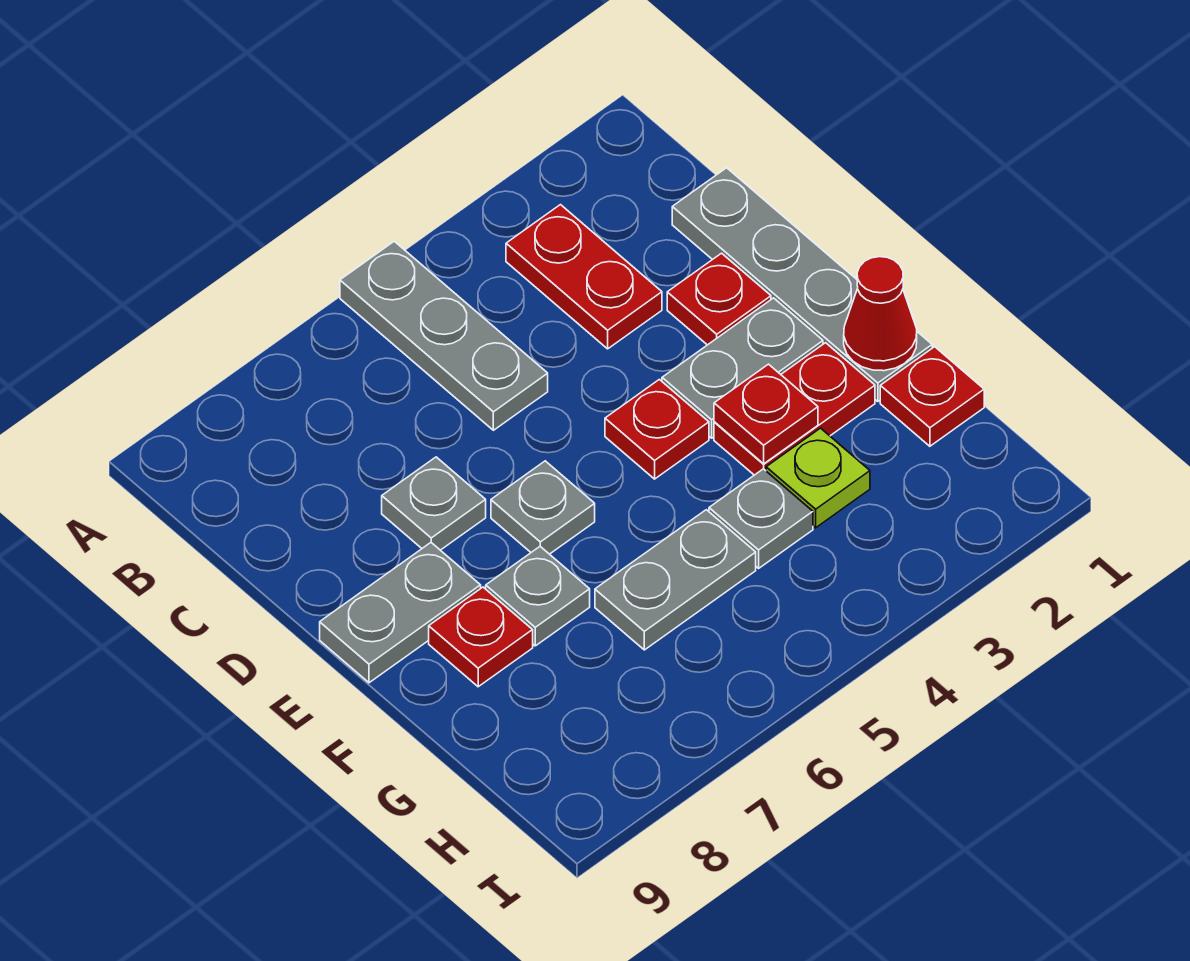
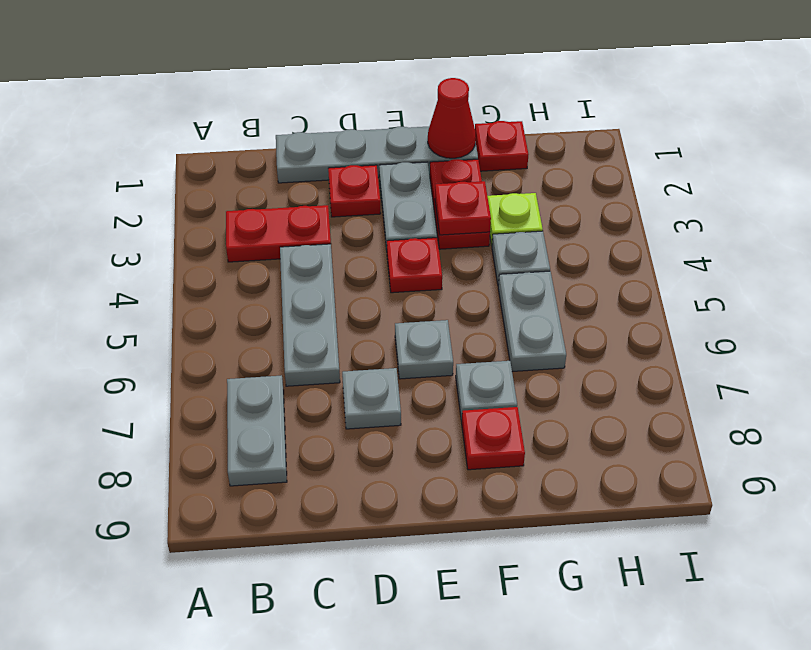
grey 1x3 plate [340,241,548,430] -> grey 1x3 plate turned to [280,244,340,386]
grey 1x2 plate [320,543,481,683] -> grey 1x2 plate moved to [227,375,287,486]

